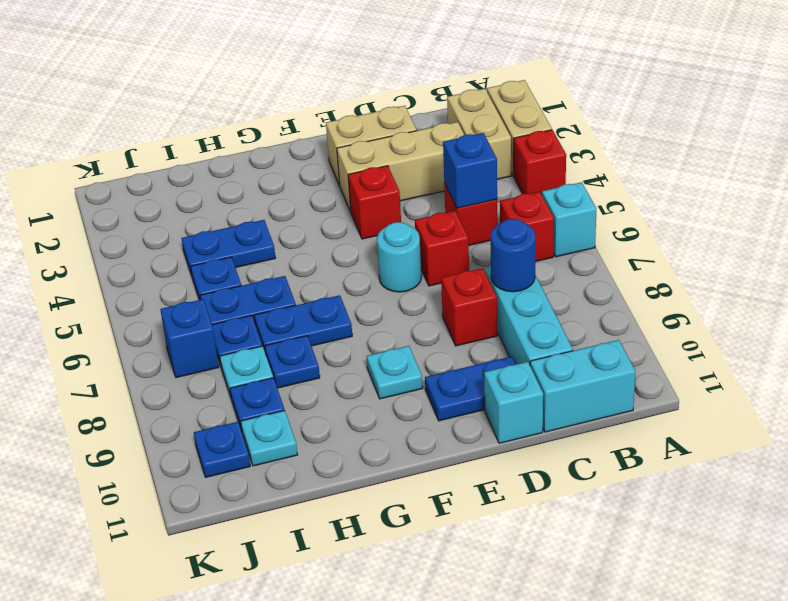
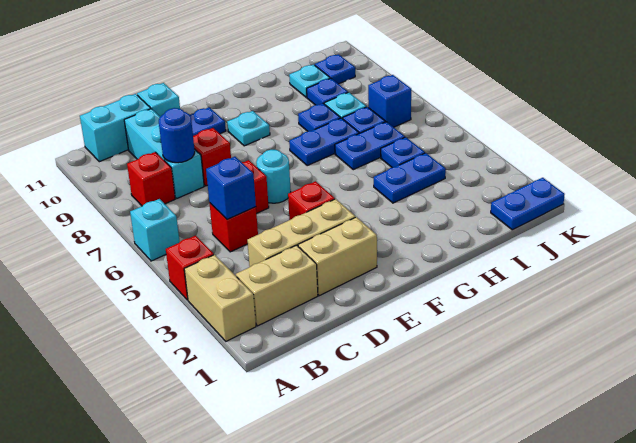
tan 1x2 brick [447,89,511,179] -> tan 1x2 brick turned to [236,245,318,326]
red 1x1 brick [500,192,554,262] -> red 1x1 brick moved to [127,152,175,206]
none -> blue 1x2 plate [491,178,565,230]

